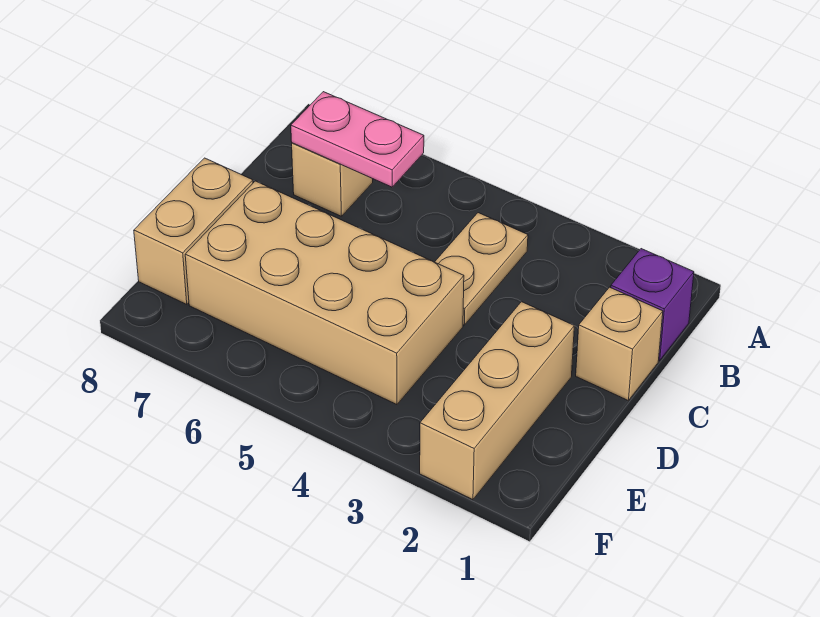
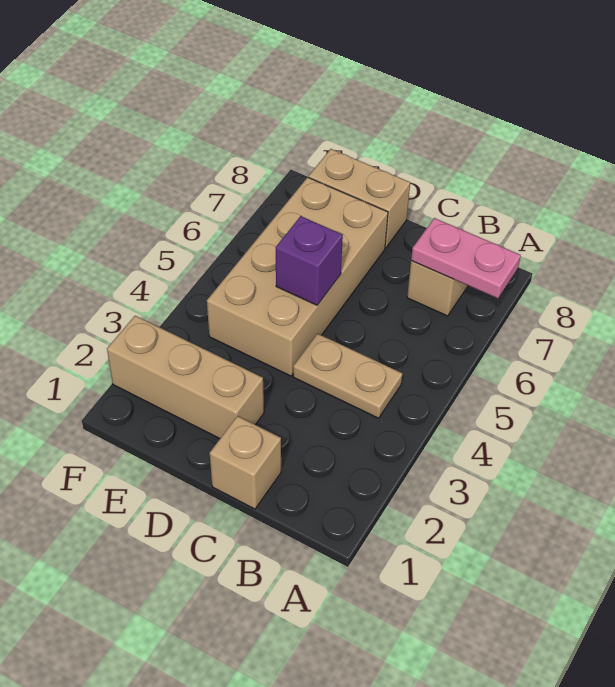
purple 1x1 brick [611,249,694,361] -> purple 1x1 brick moved to [276,216,343,305]
pink 1x2 plate [291,92,424,187] -> pink 1x2 plate turned to [411,218,521,298]

